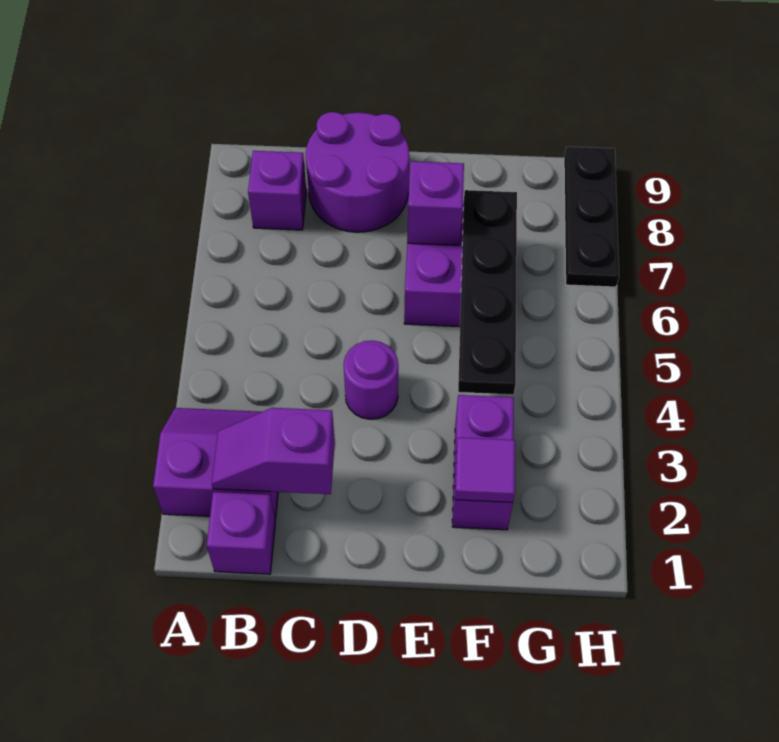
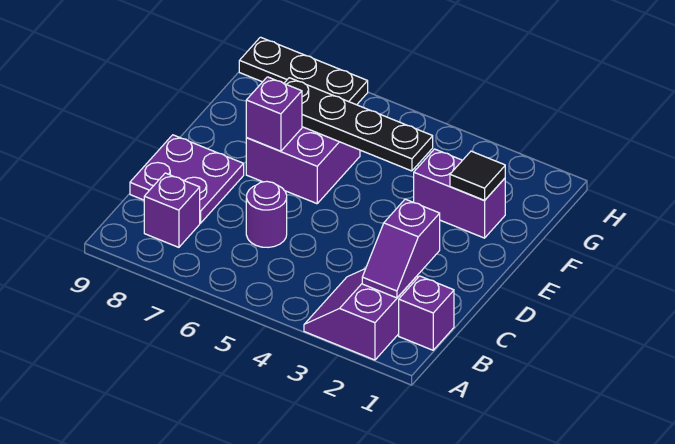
purple 2x2 round brick [306,112,409,232] -> purple 2x2 plate [130,135,244,223]
purple 1x1 round brick [343,340,398,419] -> purple 1x1 round brick moved to [246,181,287,247]
purple 1x1 tile [455,438,515,502] -> black 1x1 tile [450,151,505,200]

